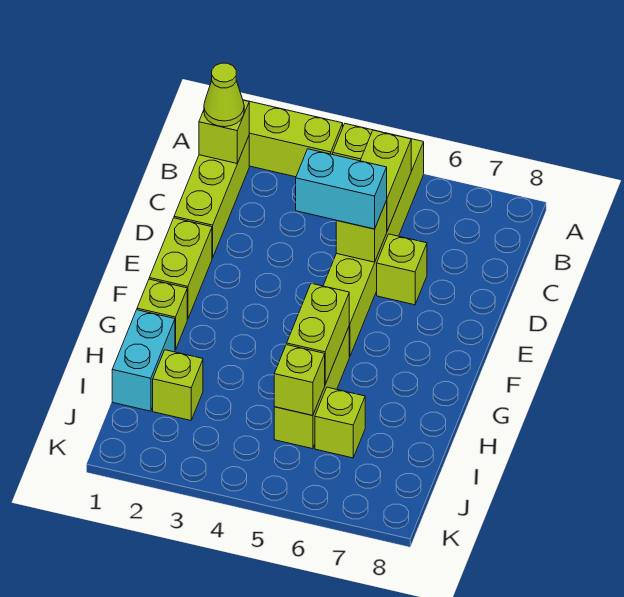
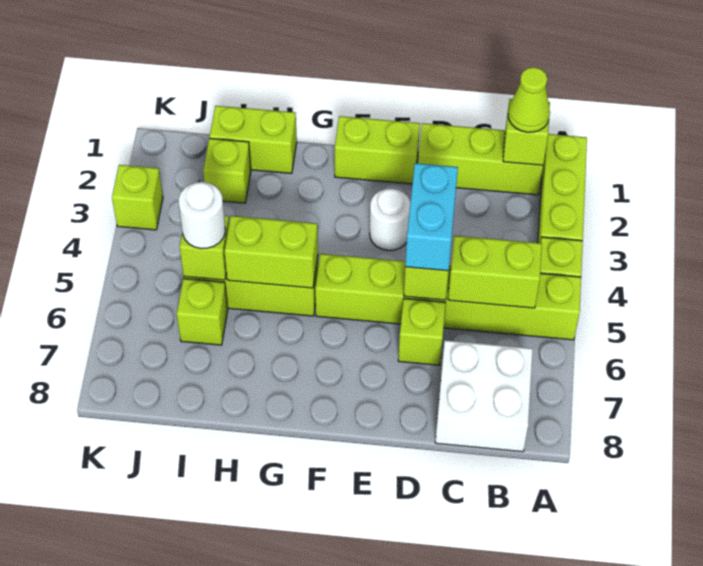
none -> white 2x2 brick [435,340,533,452]
none -> white 1x1 round brick [370,189,411,251]
lime 1x1 brick [137,279,187,350] -> lime 1x1 brick moved to [112,165,163,230]
cyan 1x2 brick [112,310,175,411] -> lime 1x2 brick [210,106,297,173]
none -> white 1x1 round brick [179,182,225,249]

